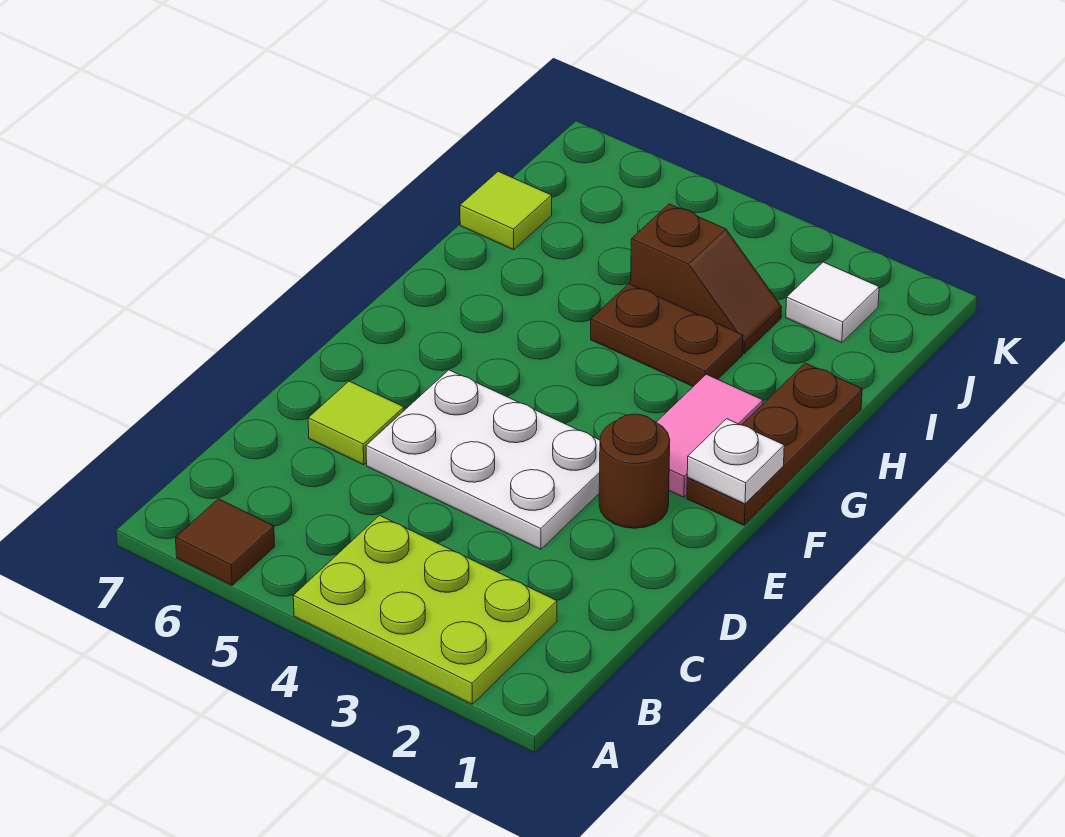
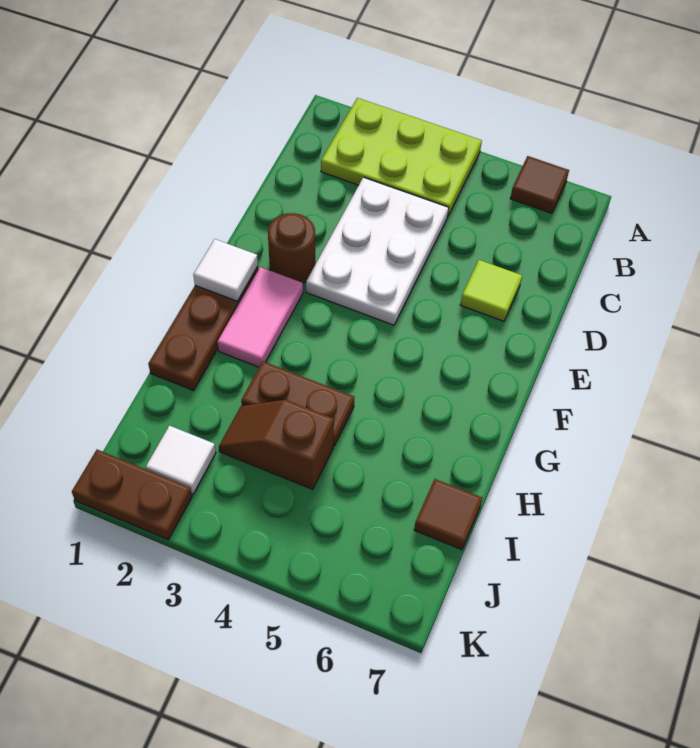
white 2x3 plate [366,370,600,549] -> white 2x3 plate turned to [306,177,449,325]
white 1x1 plate [687,419,784,504] -> white 1x1 tile [193,239,258,301]
lime 1x1 tile [460,171,552,250] -> brown 1x1 tile [414,479,482,550]
none -> brown 1x2 plate [72,450,192,540]

